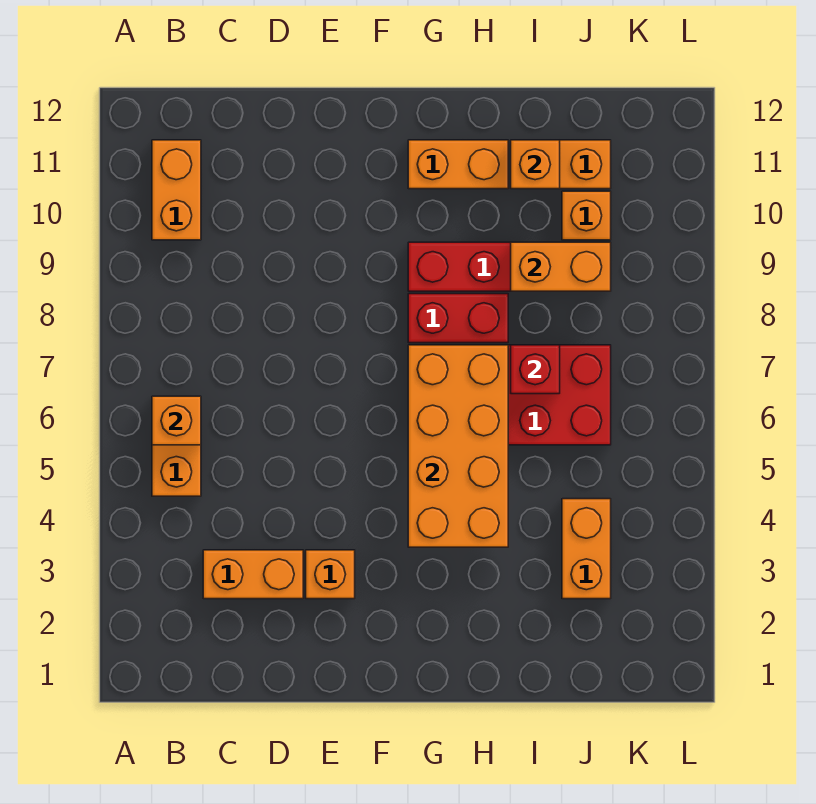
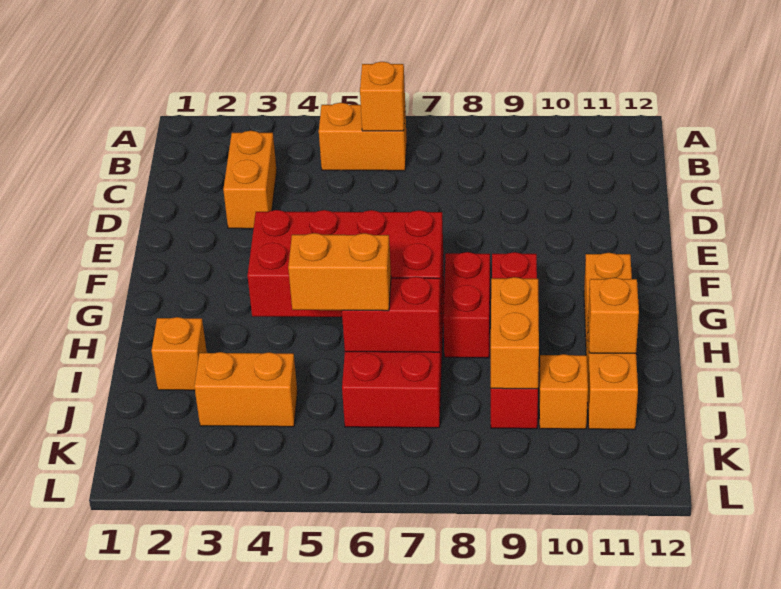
orange 1x2 brick [152,140,201,240] -> orange 1x2 brick moved to [288,233,391,311]
orange 1x1 brick [306,550,355,599] -> orange 1x1 brick moved to [152,317,207,390]
orange 2x4 brick [408,345,508,547] -> red 2x4 brick [248,210,443,317]
red 1x1 brick [511,345,560,394] -> red 1x2 brick [342,277,441,352]

